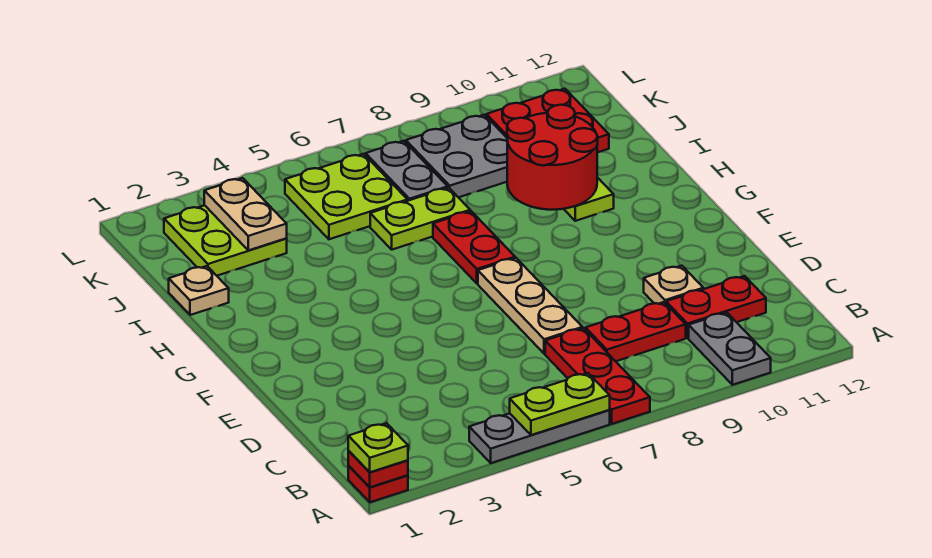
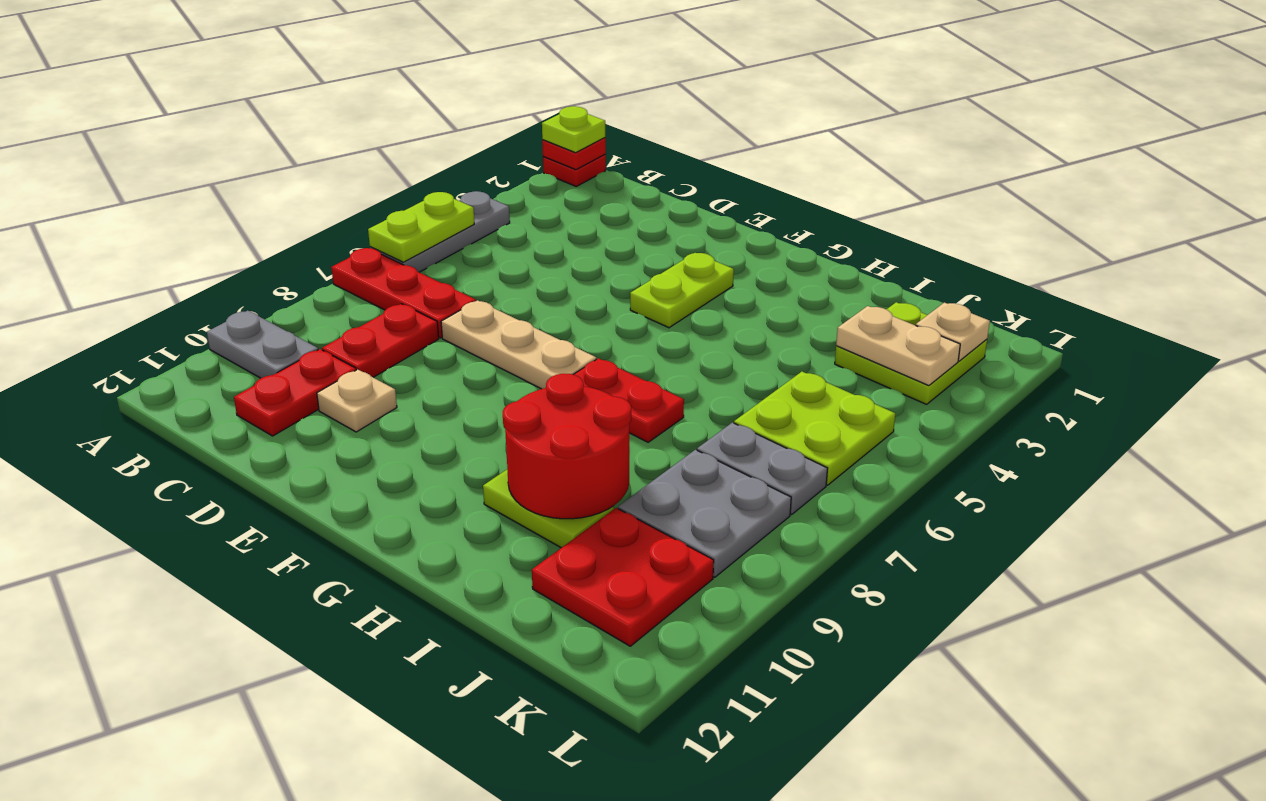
tan 1x1 plate [169,266,229,315] -> tan 1x1 plate moved to [916,303,990,361]
lime 1x2 plate [370,188,470,250] -> lime 1x2 plate moved to [630,253,734,328]

